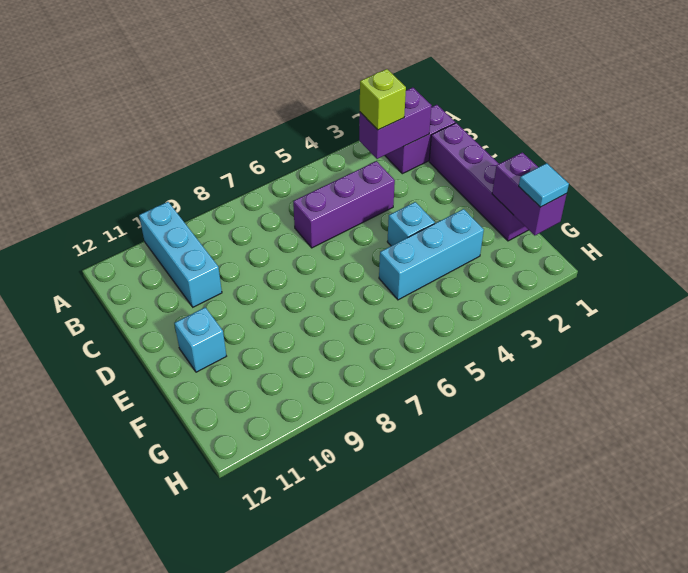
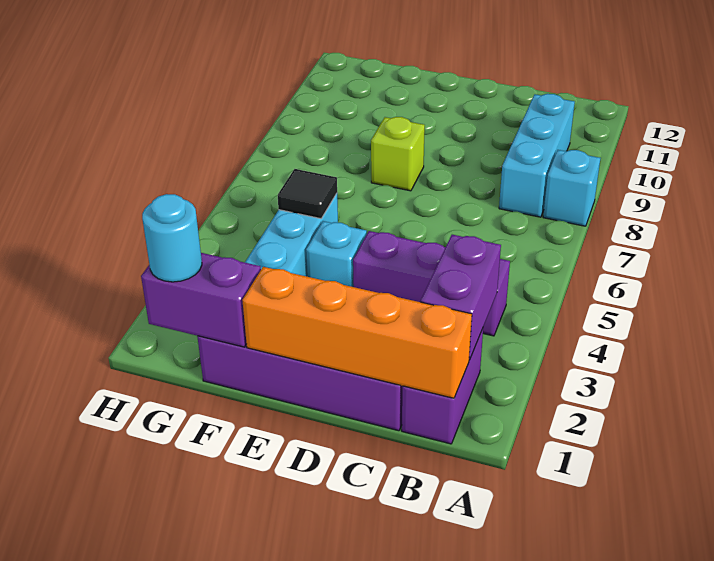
cyan 1x3 brick [139,202,222,307] -> cyan 1x3 brick turned to [499,94,575,217]
none -> orange 1x4 brick [242,267,472,398]
lime 1x1 brick [360,69,406,130] -> lime 1x1 brick moved to [371,117,425,191]
purple 1x3 brick [293,161,395,248] -> purple 1x3 brick turned to [353,231,510,336]
cyan 1x1 brick [174,307,226,372] -> cyan 1x1 brick moved to [543,150,600,226]
none -> black 1x1 tile [278,169,337,219]
cyan 1x1 tile [519,163,569,207] -> cyan 1x1 round brick [142,194,202,282]

